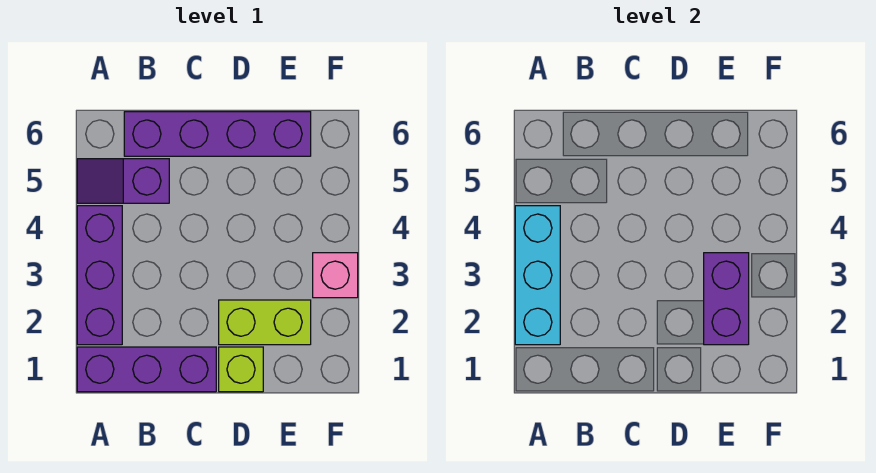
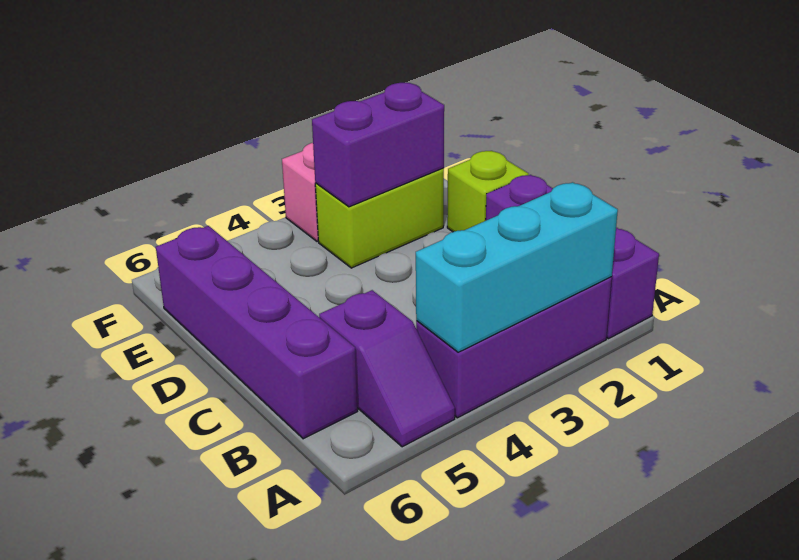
lime 1x2 brick [219,300,311,345] -> lime 1x2 brick turned to [315,168,444,268]

